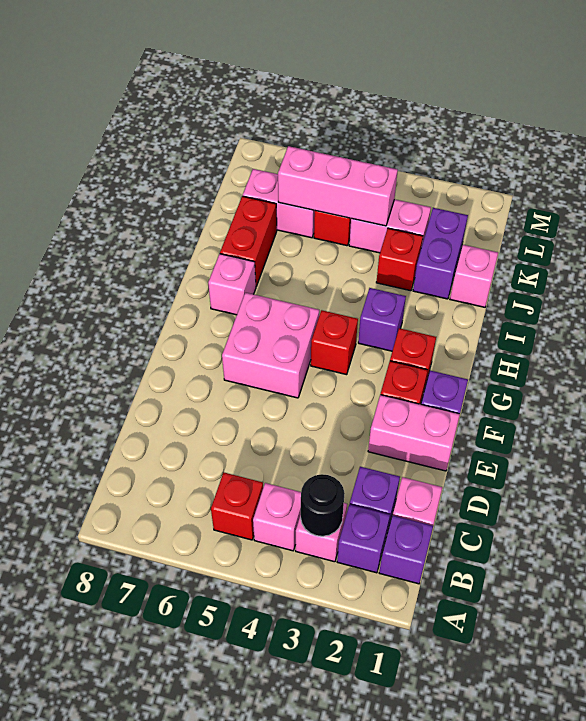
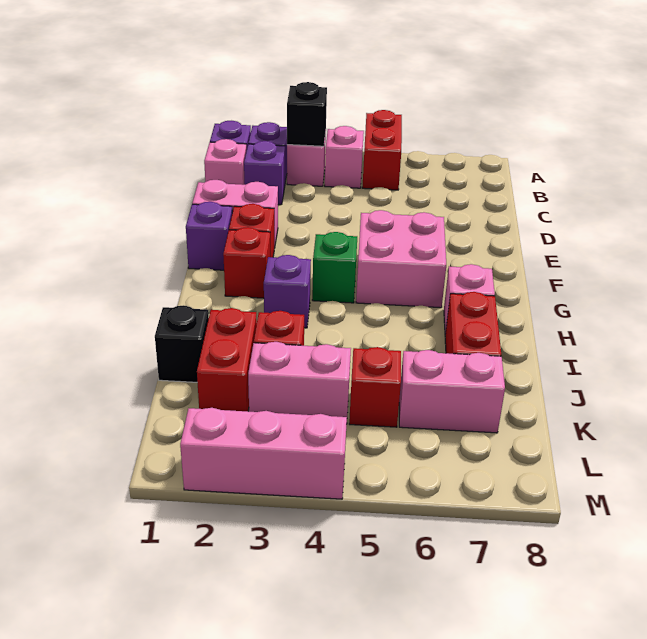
black 1x1 round brick [301,474,345,536] -> black 1x1 brick [287,82,327,146]
red 1x1 brick [211,472,263,540] -> red 1x2 brick [362,110,402,190]
red 1x1 brick [311,310,358,375] -> green 1x1 brick [312,232,357,303]
pink 1x1 brick [450,245,498,307] -> black 1x1 brick [155,305,209,382]
purple 1x2 brick [413,208,468,299] -> red 1x2 brick [197,308,257,411]
pink 1x3 brick [278,146,398,226] -> pink 1x3 brick moved to [180,408,347,499]

